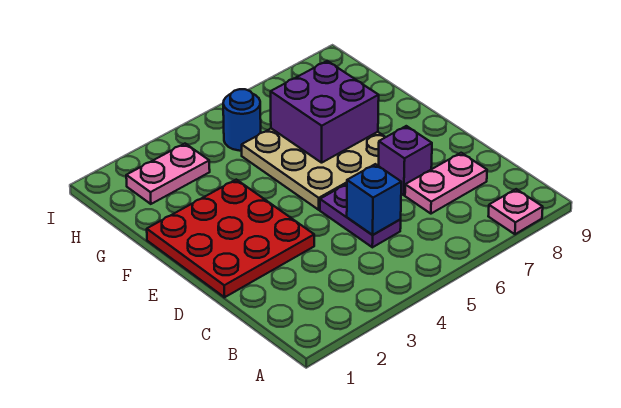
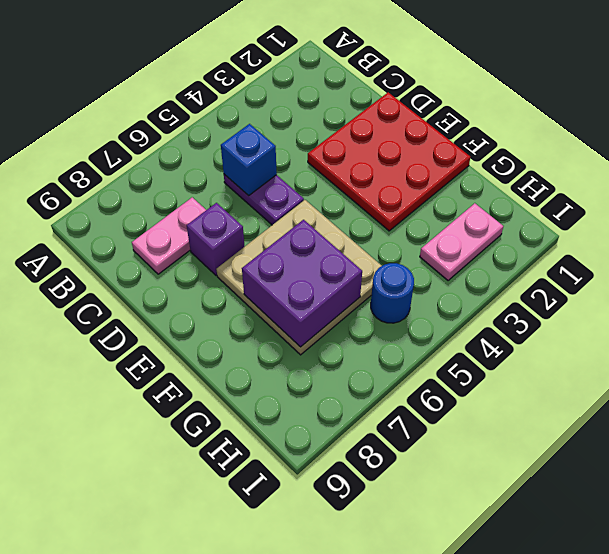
pink 1x1 plate [488,189,543,234] -> none

